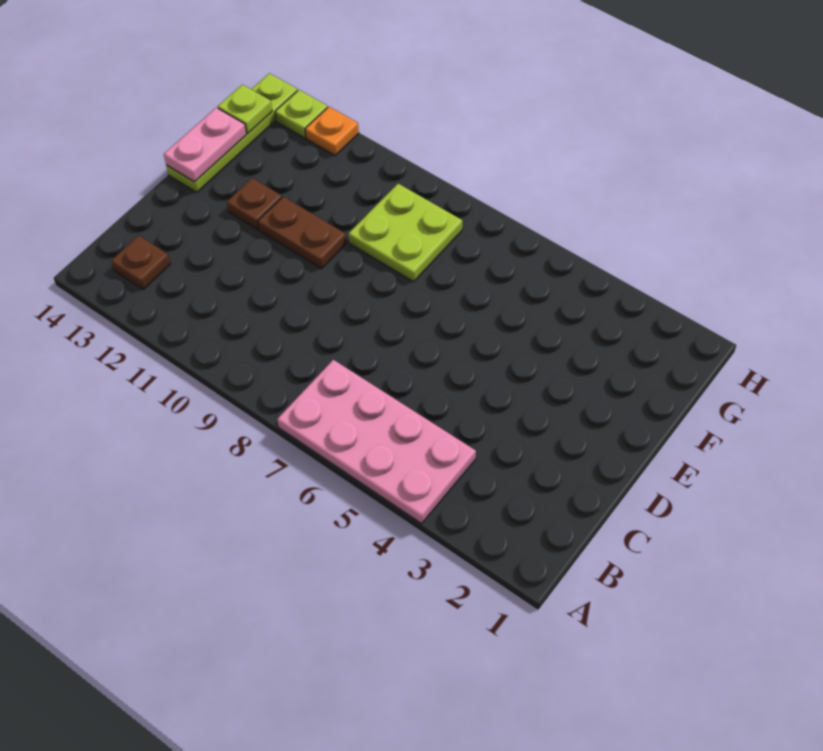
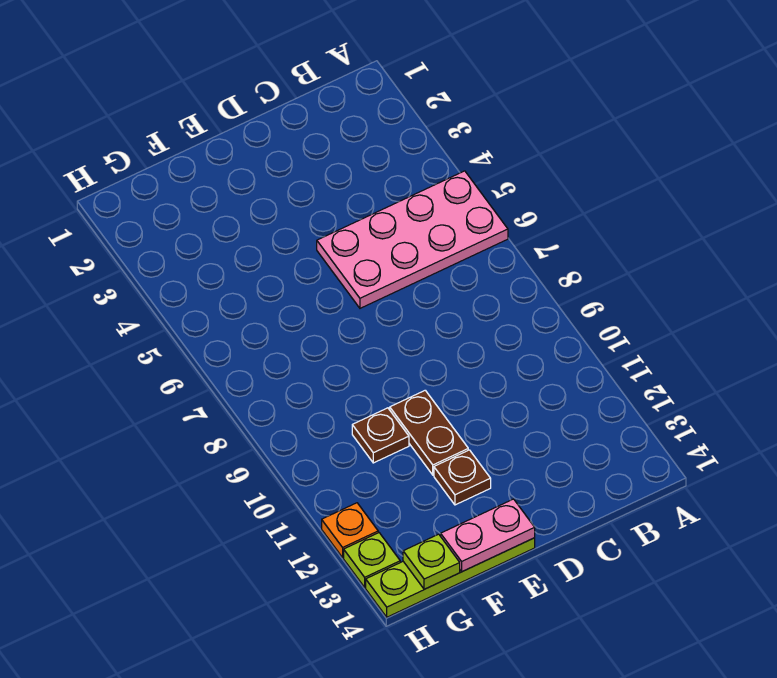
pink 2x4 plate [277,360,476,524] -> pink 2x4 plate turned to [317,171,508,308]
brown 1x1 plate [111,236,170,290] -> brown 1x1 plate moved to [352,408,409,463]
lime 2x2 plate [349,184,462,282] -> none

